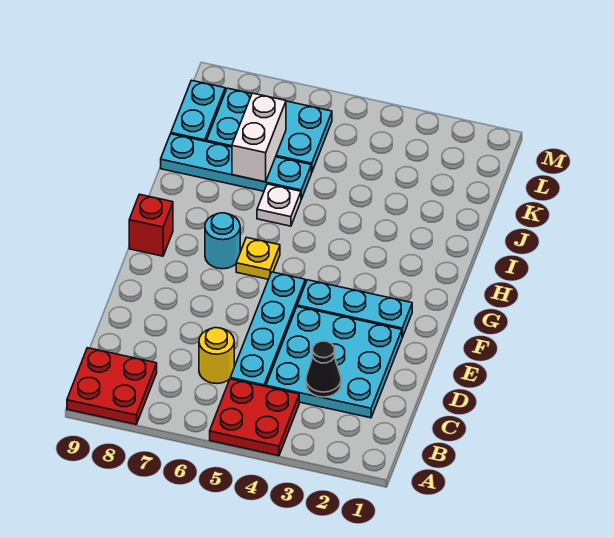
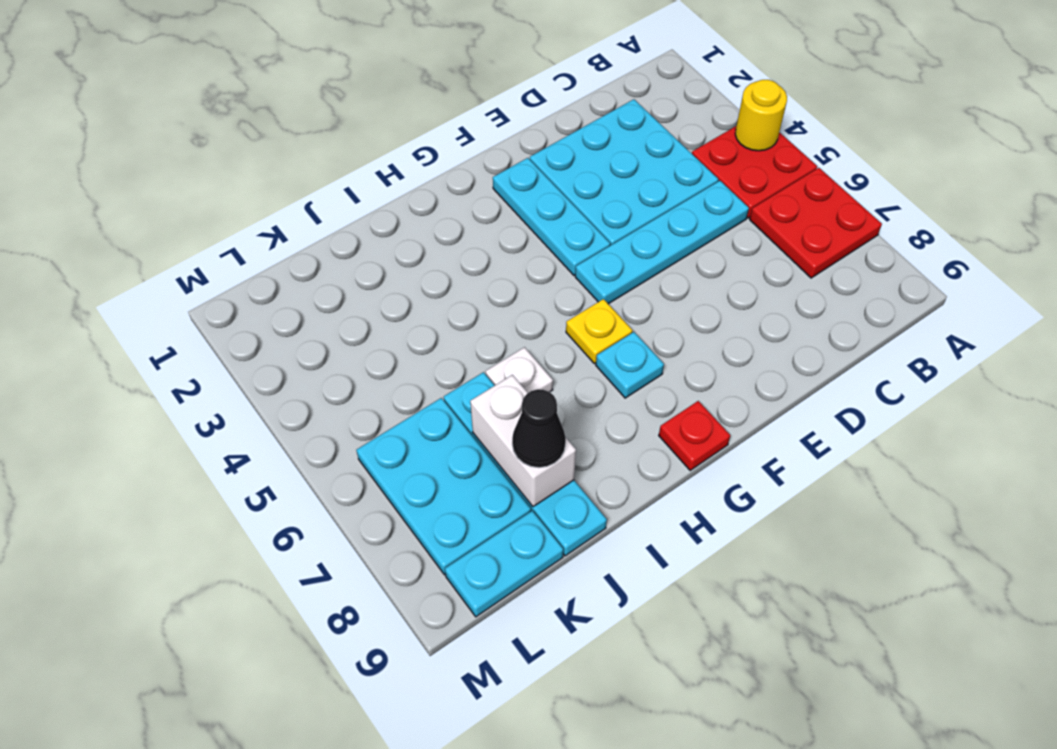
red 2x2 plate [67,348,157,424] -> red 2x2 plate moved to [750,168,882,278]
black 1x1 cone [306,341,341,397] -> black 1x1 cone moved to [512,389,566,468]
yellow 1x1 round brick [199,328,234,384] -> yellow 1x1 round brick moved to [735,80,787,151]
cyan 1x1 round brick [205,213,240,269] -> cyan 1x1 plate [596,332,664,398]
red 1x1 brick [129,194,173,256] -> red 1x1 plate [659,401,730,470]
white 1x2 brick [232,93,286,182] -> white 1x2 brick turned to [470,375,576,507]

